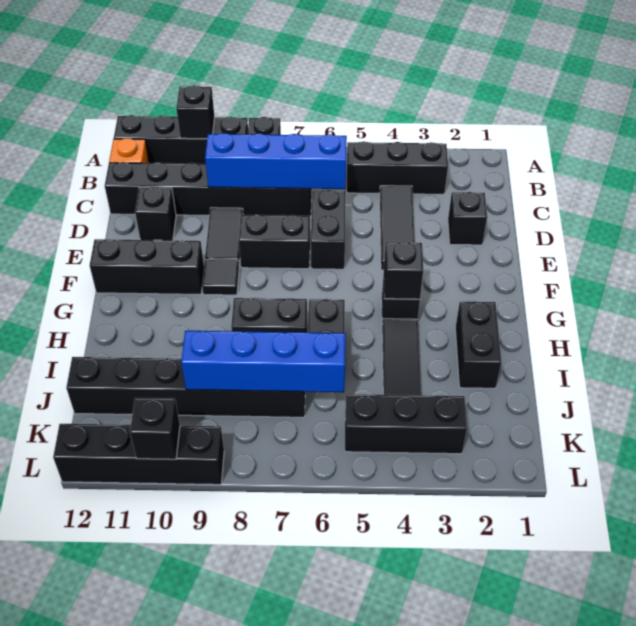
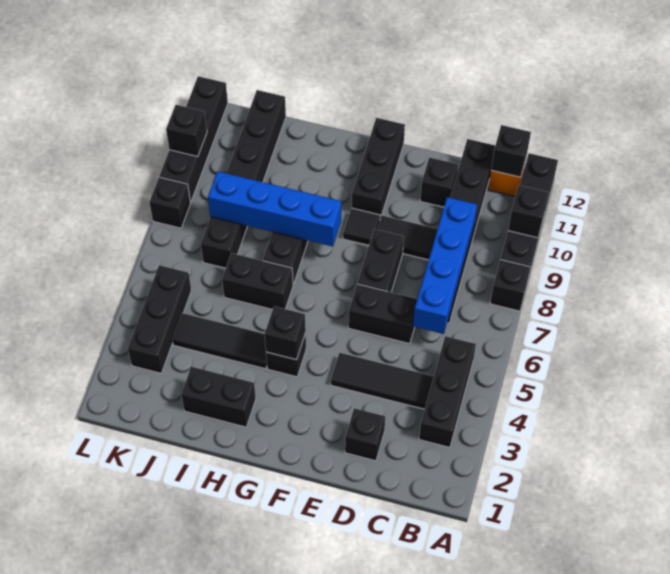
none -> black 1x1 brick [491,125,531,177]
blue 1x4 brick [181,331,345,392] -> blue 1x4 brick turned to [208,171,341,247]
none -> black 1x1 brick [149,177,191,228]

